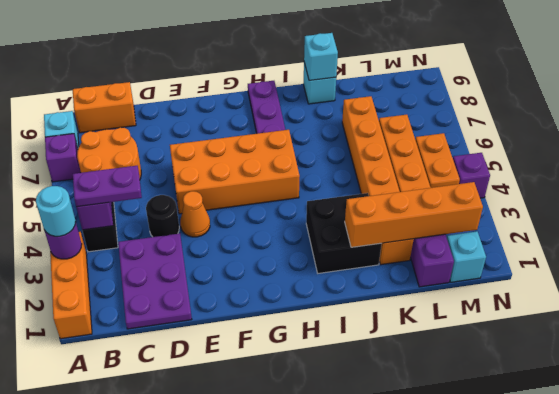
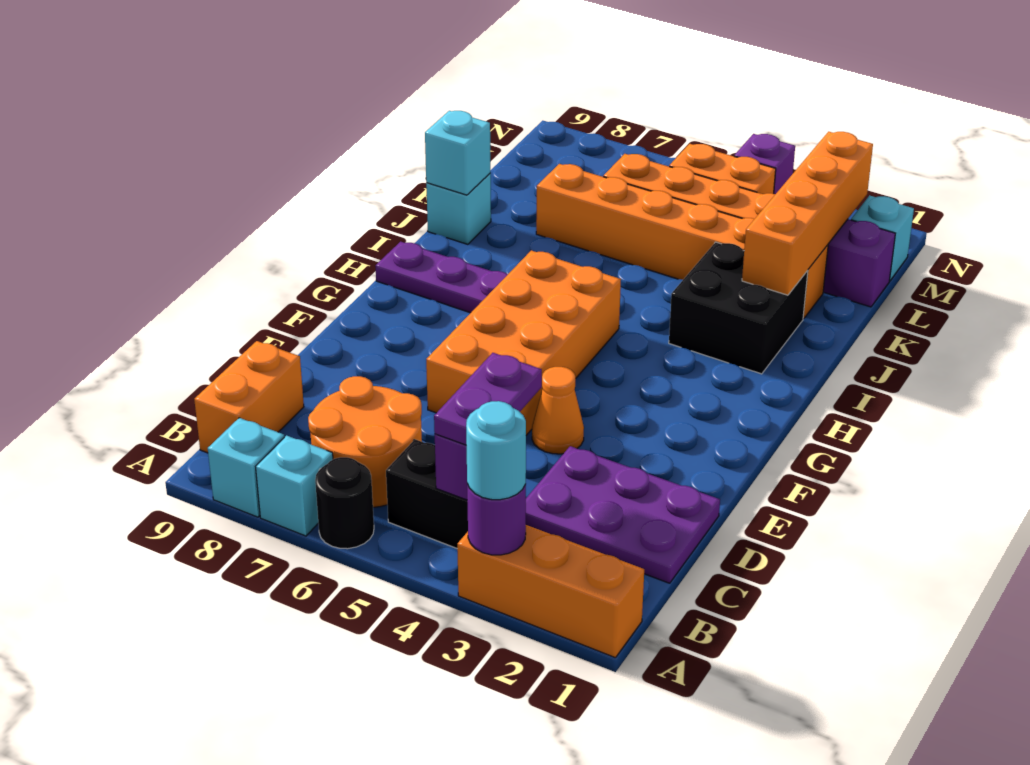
purple 1x1 brick [45,134,81,182] -> cyan 1x1 brick [256,435,333,536]
black 1x1 round brick [146,195,179,237] -> black 1x1 round brick moved to [315,457,374,549]

